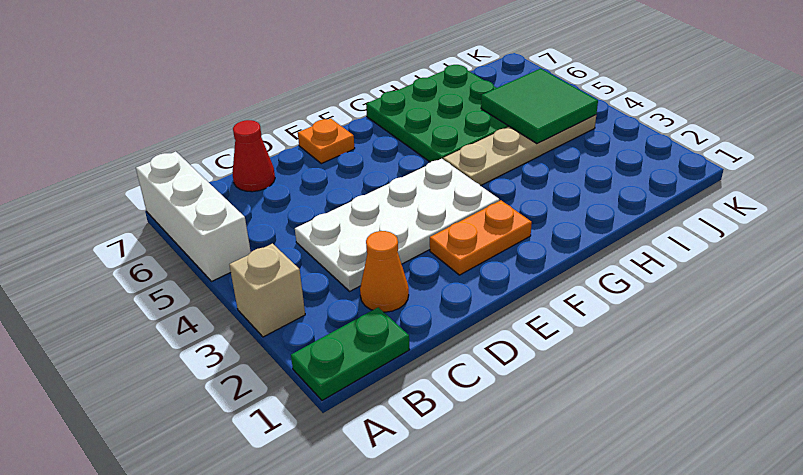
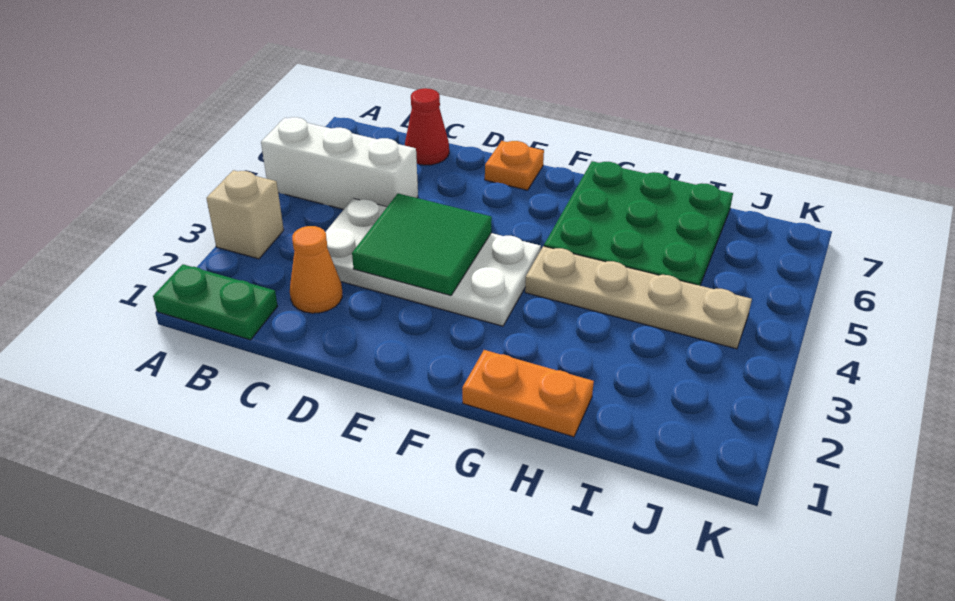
white 1x3 brick [136,152,251,281] -> white 1x3 brick turned to [261,117,418,209]
orange 1x2 plate [430,200,532,275] -> orange 1x2 plate moved to [462,350,594,437]
green 2x2 tile [481,68,598,144] -> green 2x2 tile moved to [352,193,492,295]

